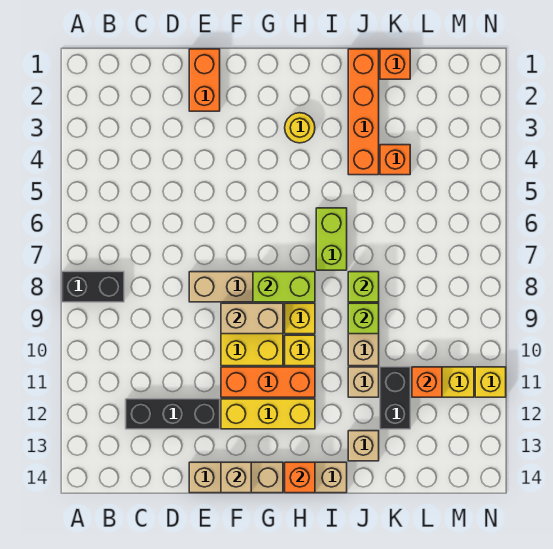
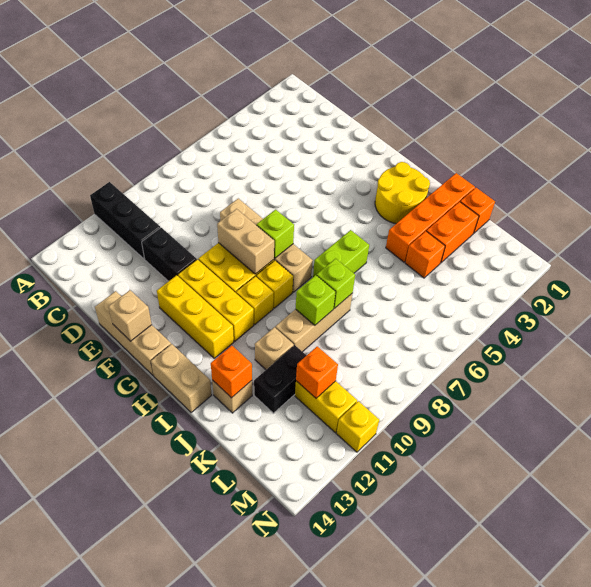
black 1x2 brick [62,272,124,302] -> black 1x2 brick moved to [142,228,197,281]
black 1x3 brick [126,399,220,429] -> black 1x3 brick moved to [90,182,160,259]
orange 1x2 brick [189,49,220,111] -> orange 1x2 brick moved to [427,202,479,263]
orange 1x3 brick [221,367,315,397] -> yellow 1x3 brick [178,259,254,341]
lime 1x2 brick [253,272,315,302] -> lime 1x1 brick [257,210,294,258]
yellow 1x1 round brick [285,113,315,143] -> yellow 2x2 round brick [375,162,430,224]
orange 1x1 brick [285,462,315,493] -> orange 1x1 brick moved to [211,346,252,398]

